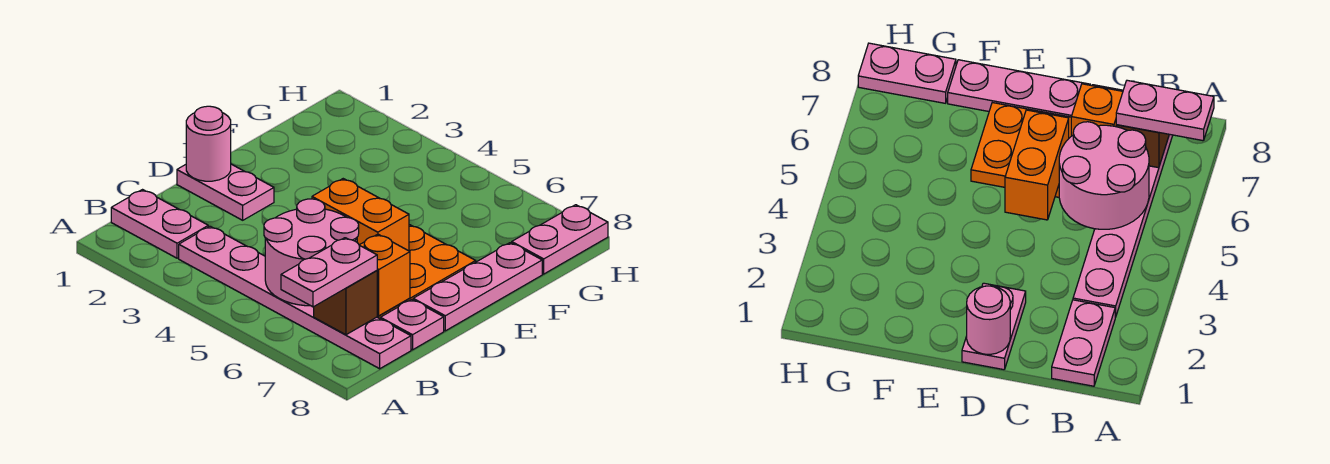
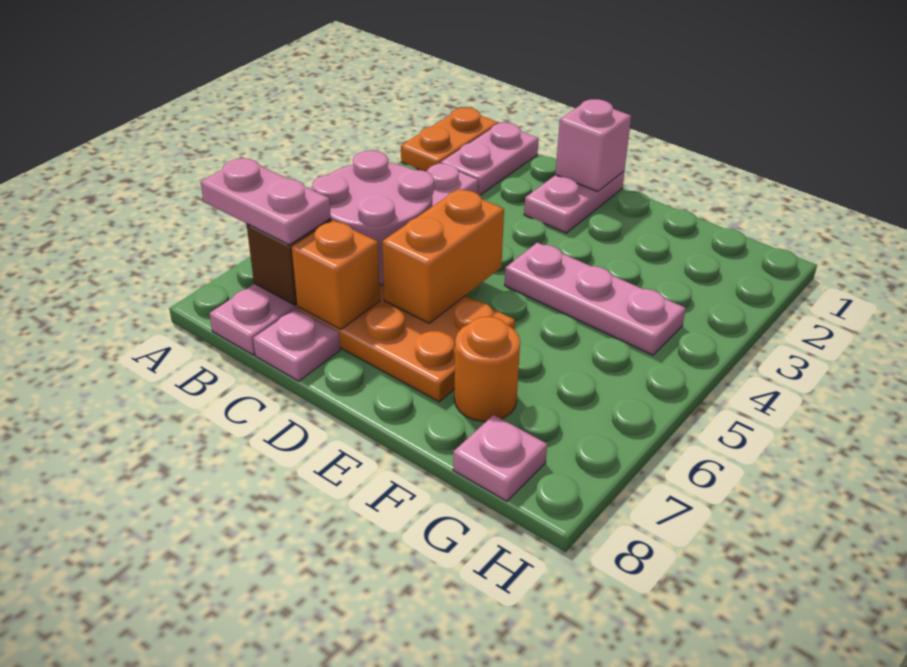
none -> orange 1x2 plate [401,108,498,171]
pink 1x1 round brick [186,106,231,181] -> pink 1x1 brick [556,99,631,192]
pink 1x3 plate [413,243,542,331] -> pink 1x3 plate moved to [504,243,686,355]
none -> orange 1x1 round brick [454,317,520,422]
pink 1x2 plate [512,205,608,274] -> pink 1x1 plate [453,415,547,501]

